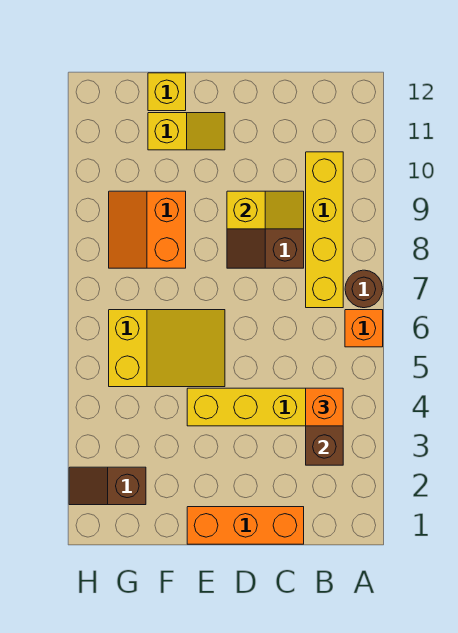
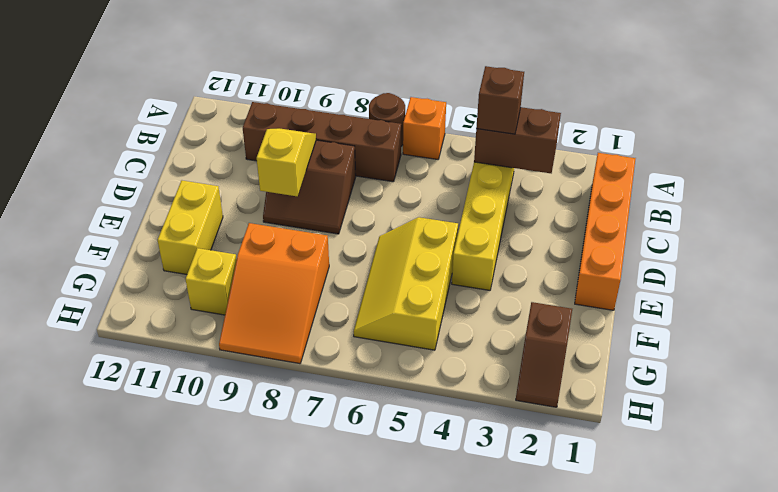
orange 1x1 brick [306,388,343,426] -> brown 1x1 brick [476,66,524,134]
yellow 1x4 brick [306,152,343,308] -> brown 1x4 brick [243,102,401,182]
orange 1x3 brick [187,507,304,544] -> orange 1x4 brick [575,153,636,310]
yellow 2x3 slope [109,310,225,387] -> yellow 2x3 slope turned to [354,217,458,350]
yellow 1x2 slope [148,113,225,150] -> yellow 1x2 brick [157,181,223,274]
orange 2x2 slope [109,191,186,268] -> orange 2x3 slope [219,223,329,364]
yellow 1x1 brick [148,73,186,111] -> yellow 1x1 brick moved to [185,248,237,315]

